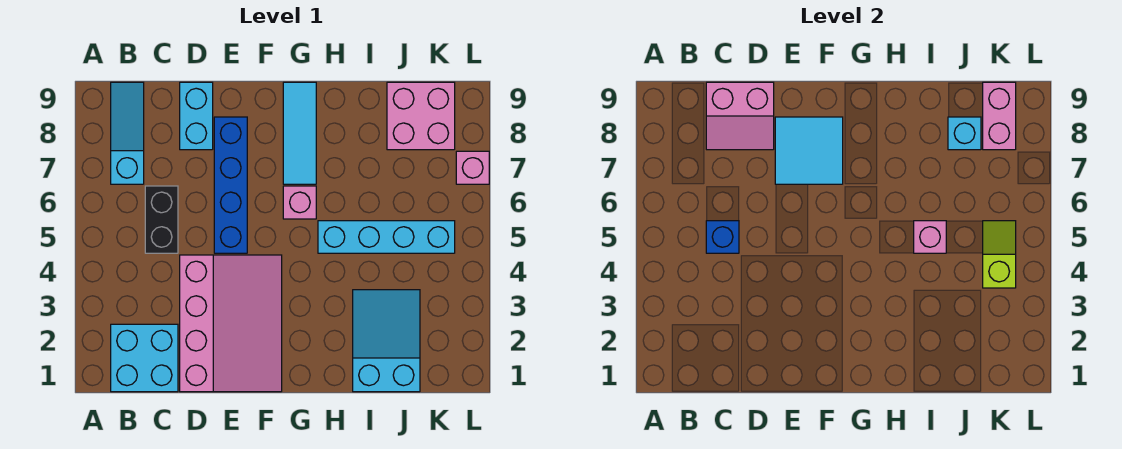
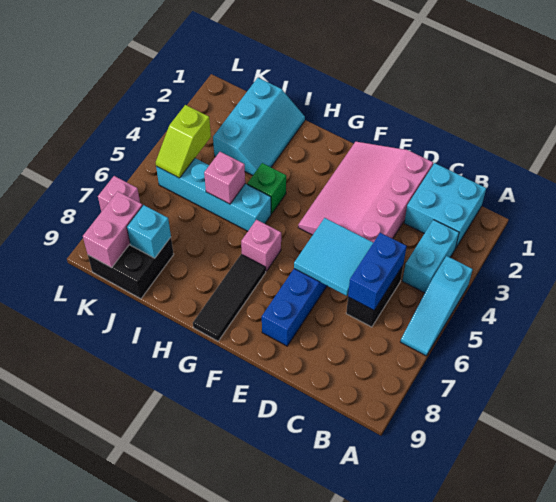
cyan 1x3 slope [111,82,144,184] -> cyan 1x3 slope moved to [400,256,473,356]
blue 1x1 brick [706,221,739,253] -> blue 1x2 brick [348,233,407,310]
pink 2x2 slope [706,82,774,150] -> none
cyan 1x2 brick [180,82,213,150] -> cyan 1x2 brick moved to [402,220,459,293]
cyan 2x2 tile [775,117,843,184] -> cyan 2x2 tile moved to [294,218,373,296]
cyan 1x3 tile [283,82,316,184] -> black 1x3 tile [193,254,266,341]
none -> green 1x1 brick [247,163,286,214]
cyan 2x3 slope [353,290,420,392] -> cyan 2x3 slope turned to [213,78,305,175]
pink 2x2 brick [387,82,455,150] -> black 2x2 brick [88,237,174,299]

